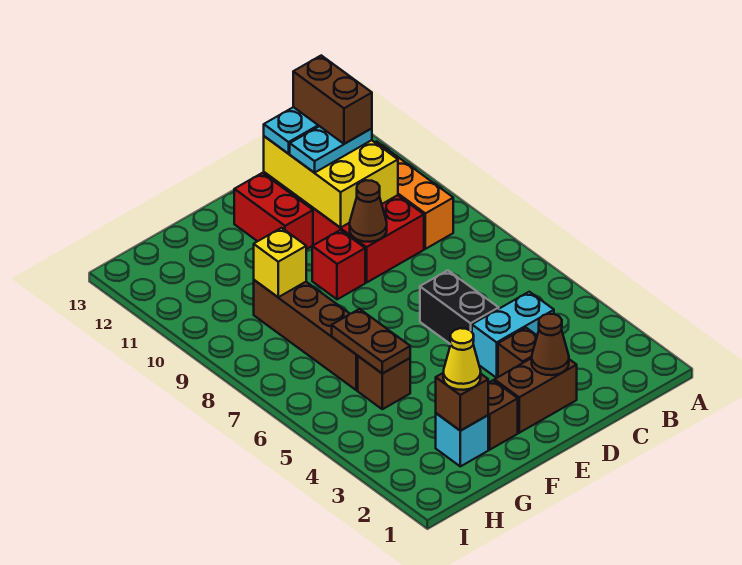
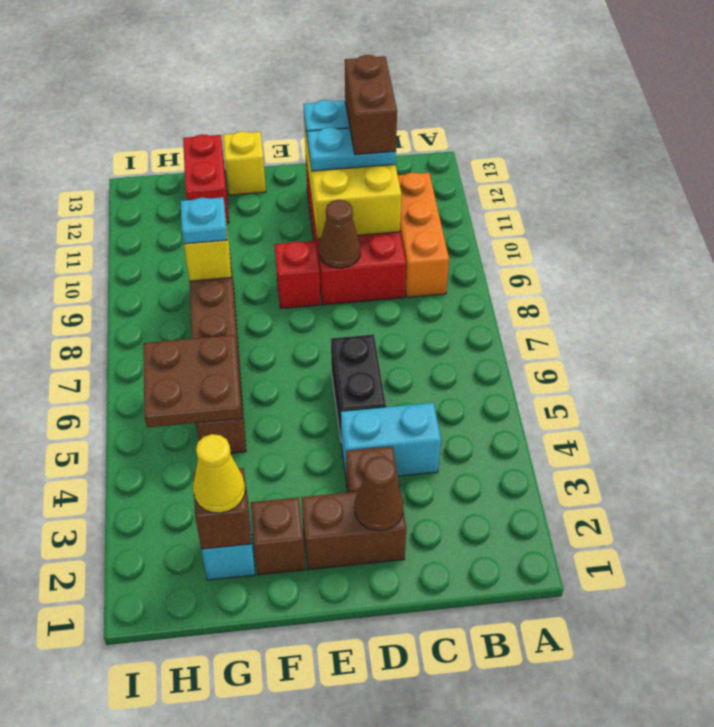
red 1x2 brick [234,173,313,249] -> red 1x2 brick moved to [183,134,229,223]
none -> yellow 1x1 brick [223,131,266,195]
brown 1x2 plate [332,309,410,373] -> brown 2x2 plate [144,335,242,428]
none -> cyan 1x1 plate [181,197,227,244]

